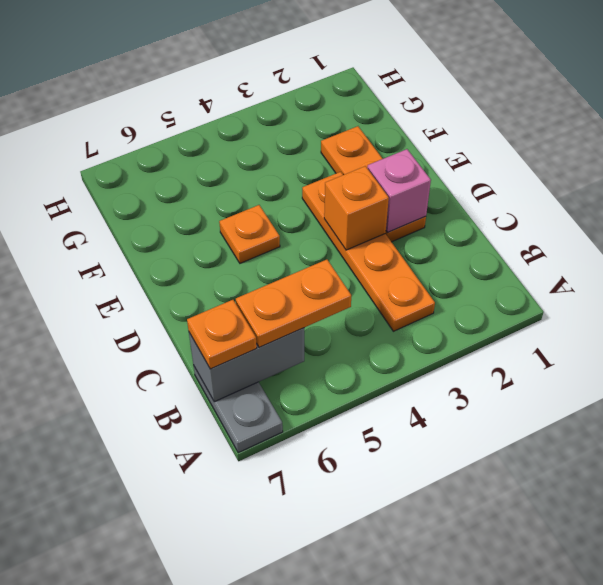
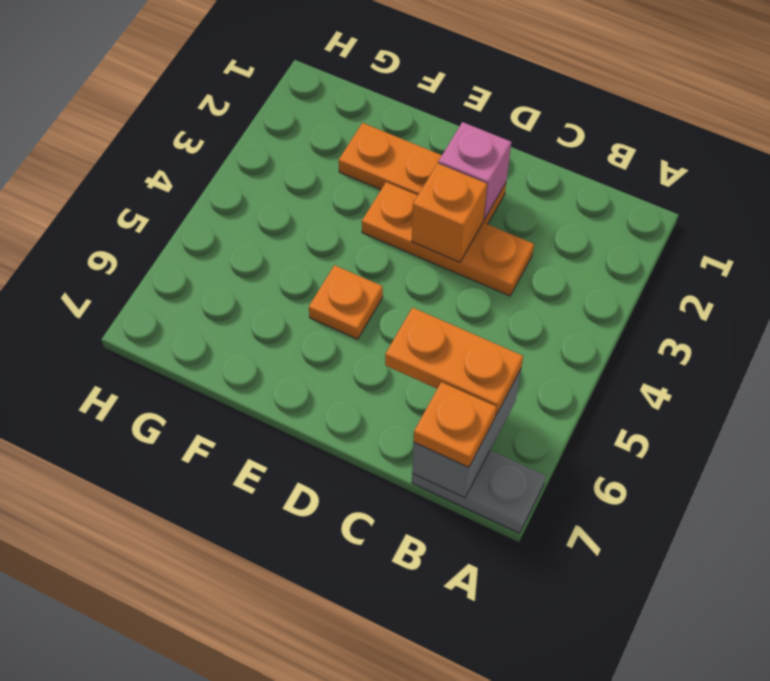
orange 1x4 plate [302,172,435,331] -> orange 1x3 plate [362,182,534,296]
orange 1x2 plate [236,260,351,347] -> orange 1x2 plate turned to [385,308,523,415]

